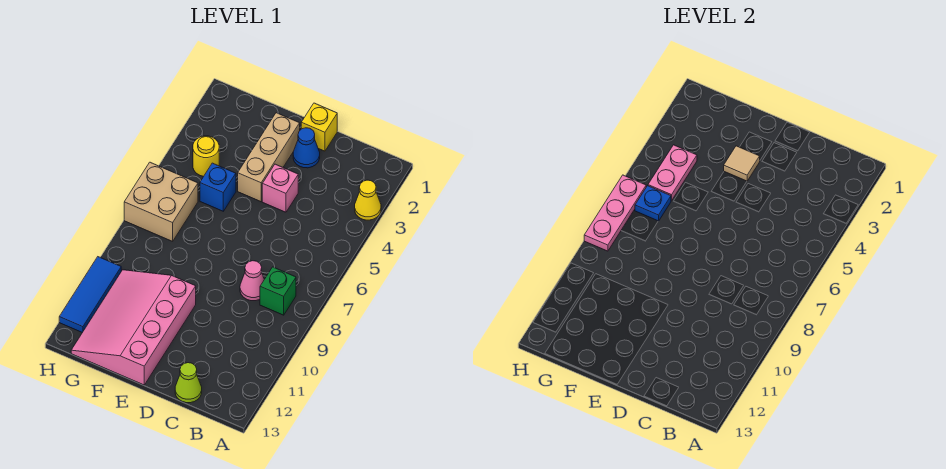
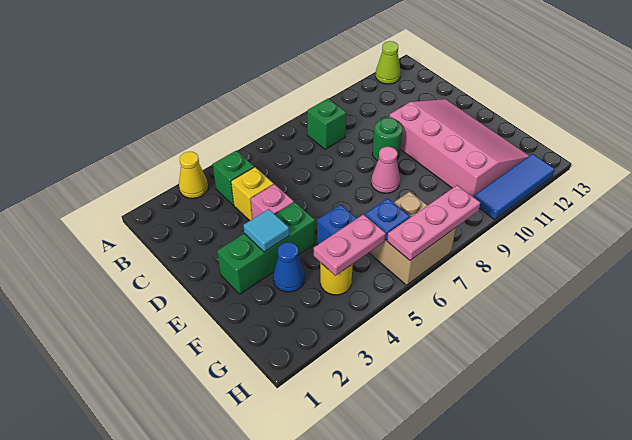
none -> green 1x1 brick [213,151,254,205]
pink 1x1 cone [240,261,264,301] -> pink 1x1 cone moved to [371,147,400,193]
lime 1x1 cone [175,363,202,403] -> lime 1x1 cone moved to [376,41,401,84]
yellow 1x1 brick [301,103,337,151] -> yellow 1x1 brick moved to [231,167,274,221]
blue 1x1 cone [293,128,320,168] -> blue 1x1 cone moved to [273,242,305,292]
none -> green 1x1 round brick [372,118,402,161]
tan 1x3 brick [238,113,300,202] -> green 1x3 brick [217,202,315,294]
tan 1x1 tile [724,146,760,181] -> cyan 1x1 tile [243,209,289,252]
pink 3x4 slope [71,270,196,385] -> pink 3x4 slope turned to [389,99,529,197]

